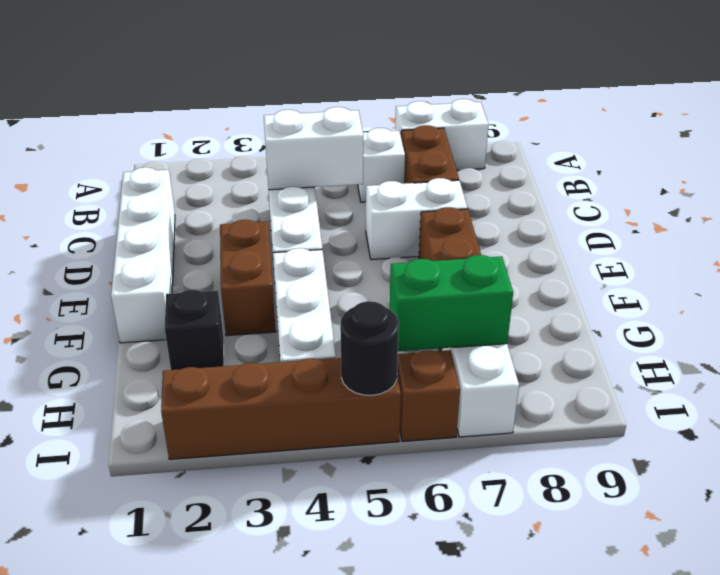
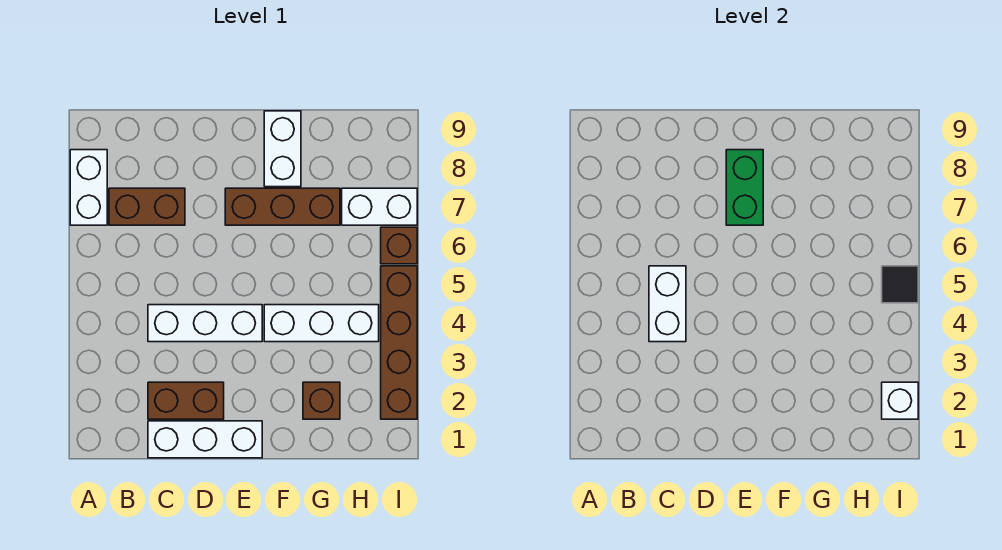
white 1x1 brick [358,128,405,202] -> white 1x1 brick moved to [882,382,918,419]
white 1x4 brick [111,167,175,343] -> white 1x3 brick [148,421,262,458]
white 1x2 brick [366,178,467,260] -> white 1x2 brick moved to [264,111,301,187]
brown 1x2 brick [220,220,276,336] -> brown 1x2 brick moved to [148,382,224,419]
black 1x1 brick [165,290,224,370] -> brown 1x1 brick [303,382,340,419]
green 1x2 brick [390,255,513,351] -> green 1x2 brick moved to [726,150,763,225]
black 1x1 round brick [340,301,399,395] -> black 1x1 tile [882,266,918,303]

